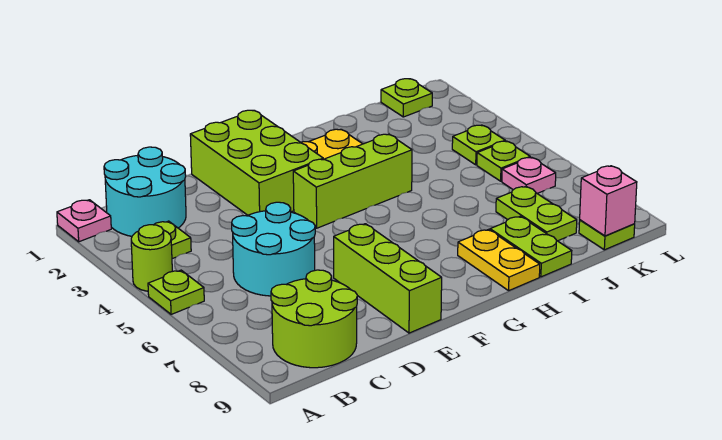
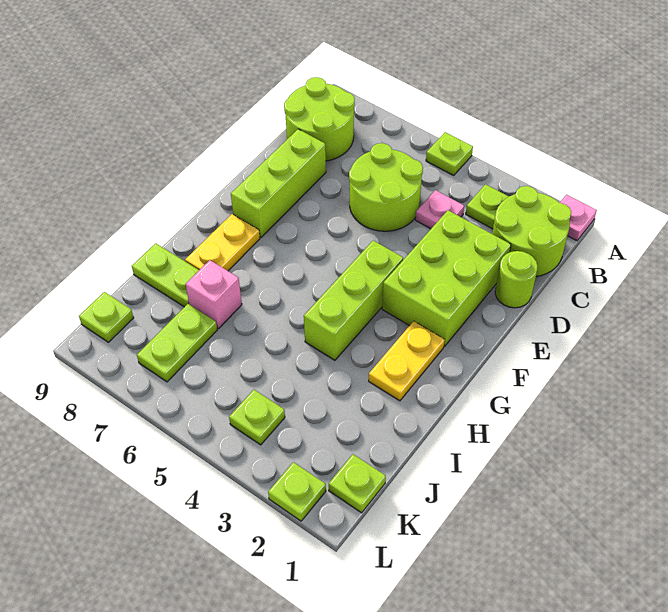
lime 1x1 round brick [131,225,172,291] -> lime 1x1 round brick moved to [495,251,538,308]
cyan 2x2 round brick [104,147,186,236] -> lime 2x2 round brick [492,186,571,276]
cyan 2x2 round brick [232,202,315,296] -> lime 2x2 round brick [349,143,423,231]
lime 2x3 brick [190,110,323,215] -> lime 2x3 brick turned to [382,210,511,346]
lime 1x3 brick [334,224,442,333] -> lime 1x3 brick turned to [231,129,326,237]
yellow 1x2 plate [458,230,540,291] -> yellow 1x2 plate turned to [185,214,260,271]
lime 1x2 plate [496,187,577,241] -> lime 1x2 plate turned to [137,304,217,382]
lime 1x1 plate [477,141,530,181] -> lime 1x1 plate moved to [268,462,326,521]
pink 1x1 plate [502,157,556,194] -> pink 1x1 plate moved to [415,190,464,229]
pink 1x1 brick [580,166,637,236] -> pink 1x1 brick moved to [186,260,242,329]

